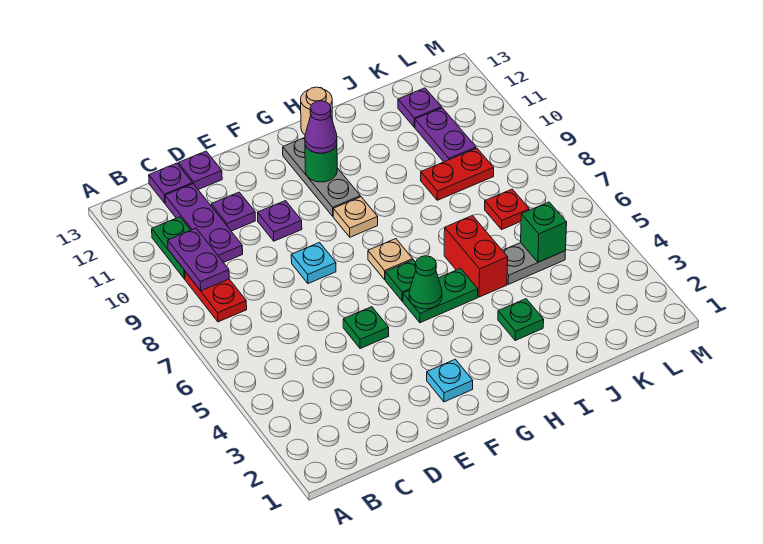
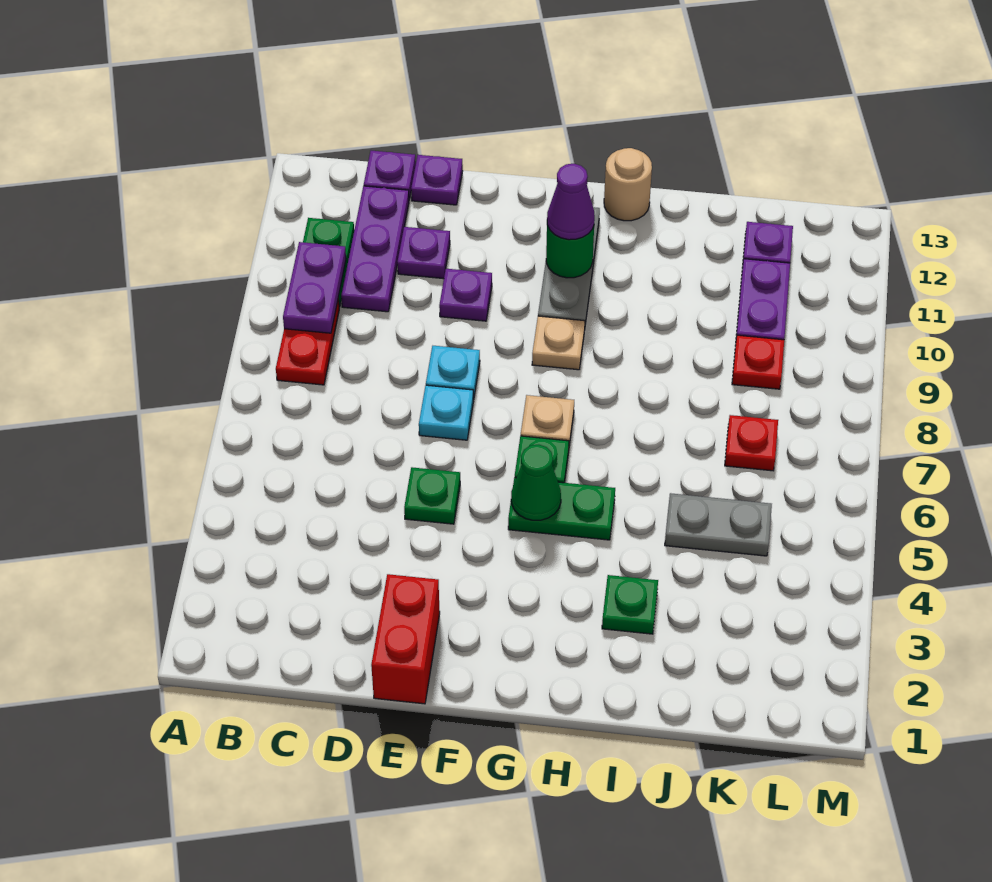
cyan 1x1 plate [427,359,473,402] -> cyan 1x1 plate moved to [419,385,474,440]
red 1x2 brick [444,215,508,297] -> red 1x2 brick moved to [371,574,440,704]
red 1x2 plate [421,148,494,200] -> red 1x1 plate [732,335,784,389]
green 1x1 brick [521,202,567,262] -> none

